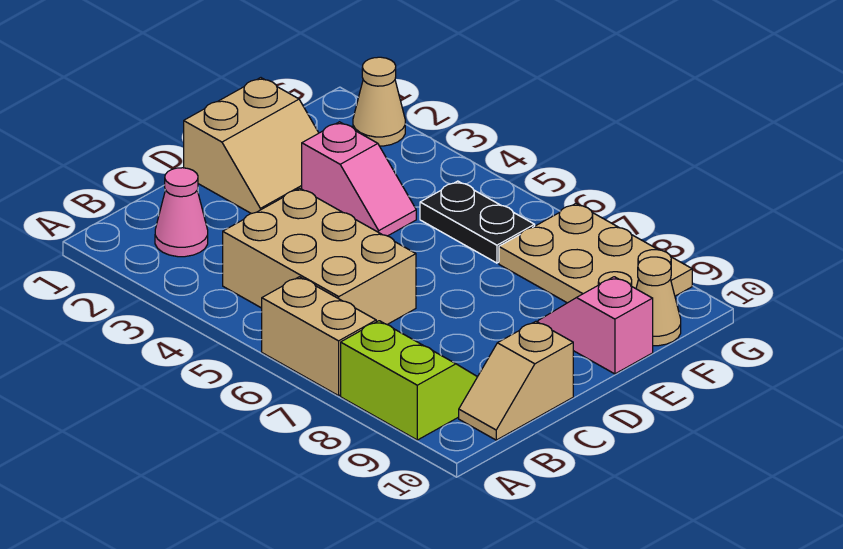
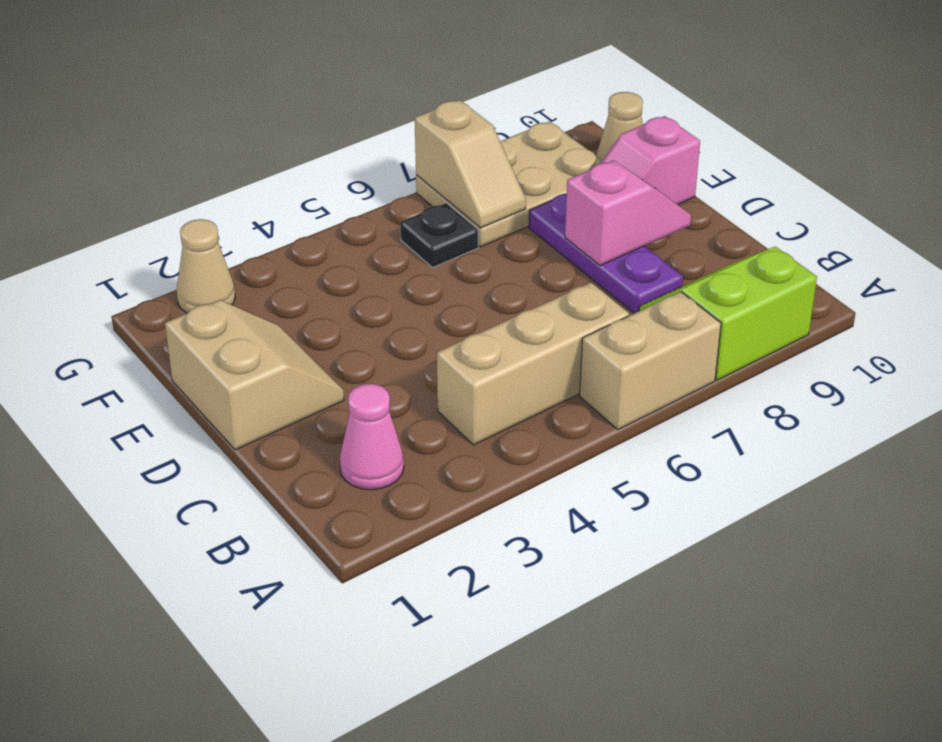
tan 2x3 brick [223,188,416,325] -> tan 1x3 brick [437,283,629,445]
tan 1x2 slope [459,321,573,440] -> tan 1x2 slope moved to [415,100,526,228]
none -> purple 1x3 plate [529,194,683,313]
pink 1x2 slope [302,122,416,236] -> pink 1x2 slope moved to [565,160,691,266]
black 1x2 plate [420,181,535,263] -> black 1x1 plate [400,203,478,267]

